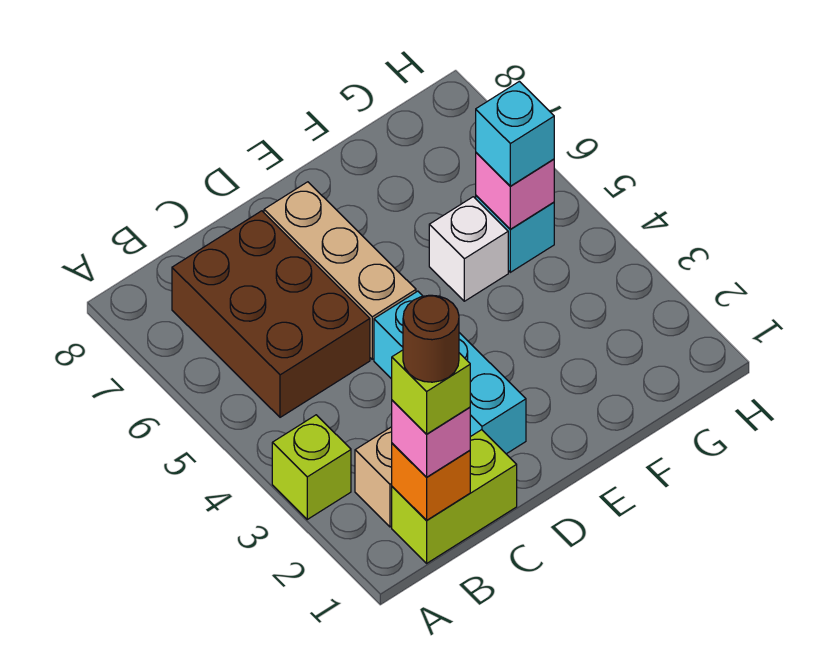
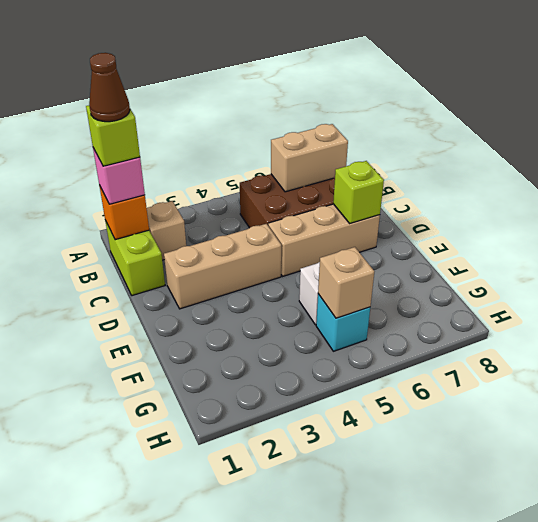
lime 1x1 brick [272,415,351,519] -> lime 1x1 brick moved to [333,161,384,223]
brown 1x1 round brick [403,295,459,382] -> brown 1x1 cone [89,53,130,122]
none -> tan 1x2 brick [271,124,348,192]
cyan 1x3 brick [374,291,526,454] -> tan 1x3 brick [164,224,281,309]
pink 1x1 brick [476,153,554,229] -> tan 1x1 brick [318,247,374,318]
cyan 1x1 brick [476,81,554,186] -> none

